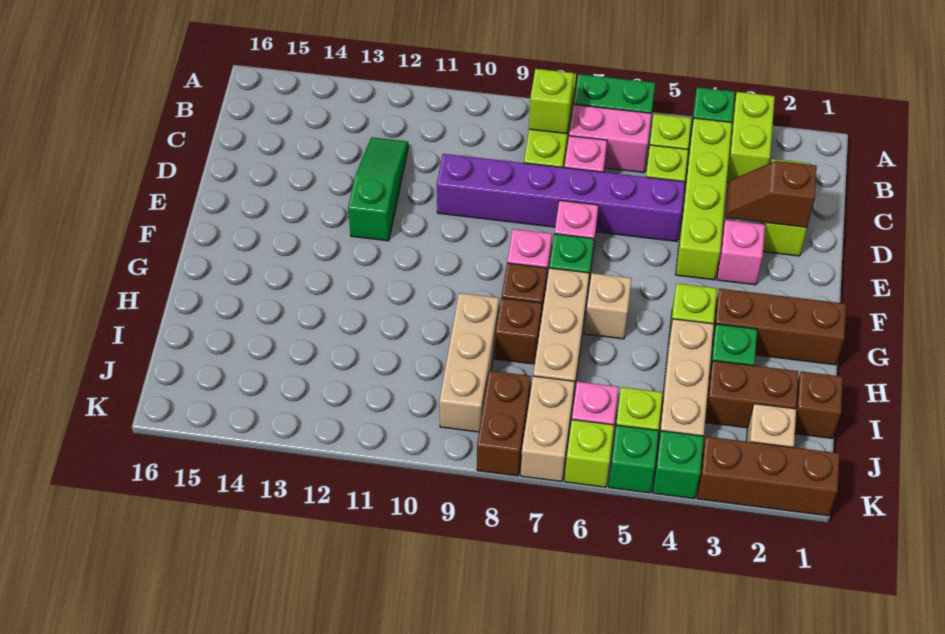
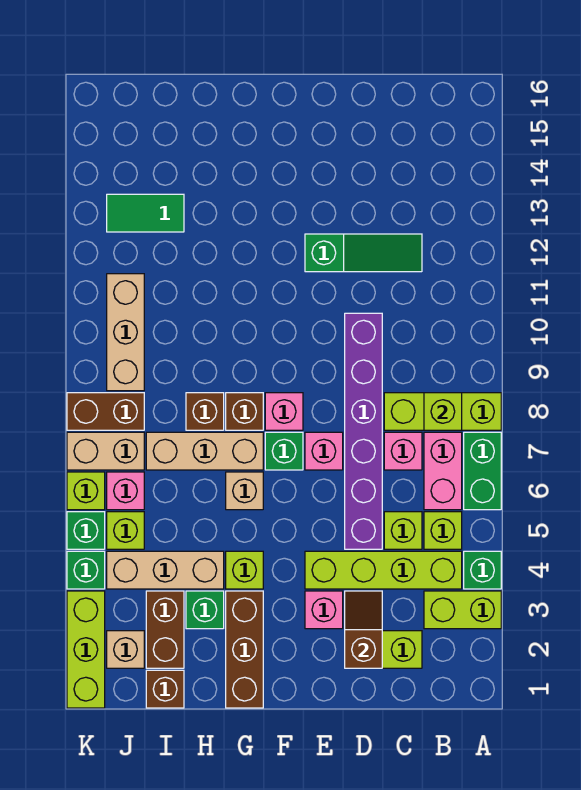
tan 1x3 brick [439,293,499,432] -> tan 1x3 brick turned to [107,274,144,391]
none -> green 1x2 tile [107,194,184,232]
brown 1x3 brick [697,437,839,516] -> lime 1x3 brick [67,591,105,708]

